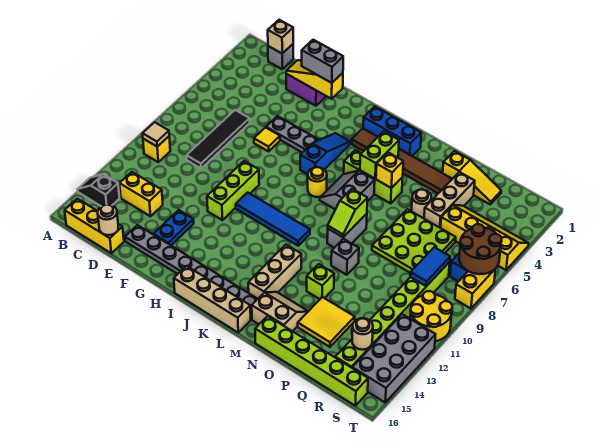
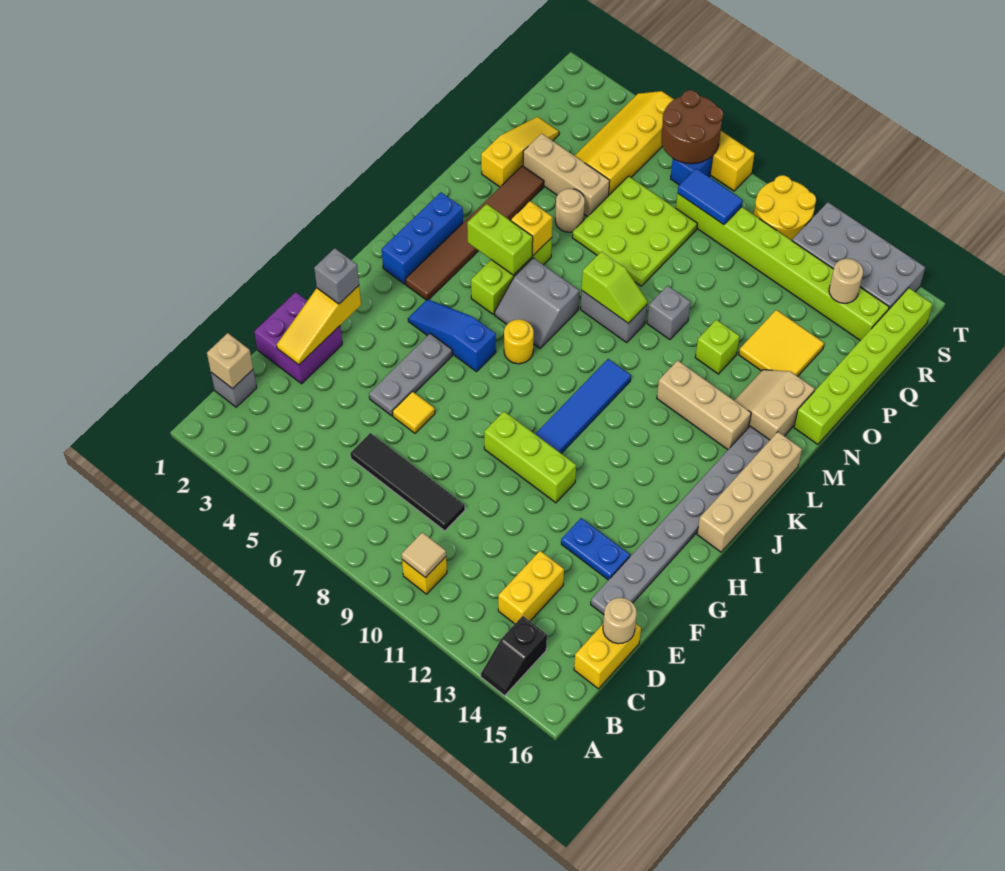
yellow 1x3 brick [65,199,124,253] -> yellow 1x2 brick [574,624,641,689]
grey 1x2 brick [302,40,343,83] -> grey 1x1 brick [314,248,359,304]

